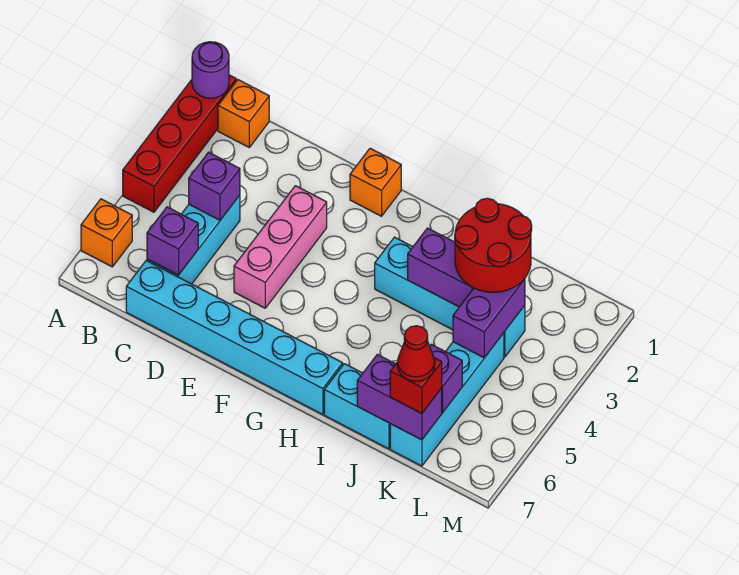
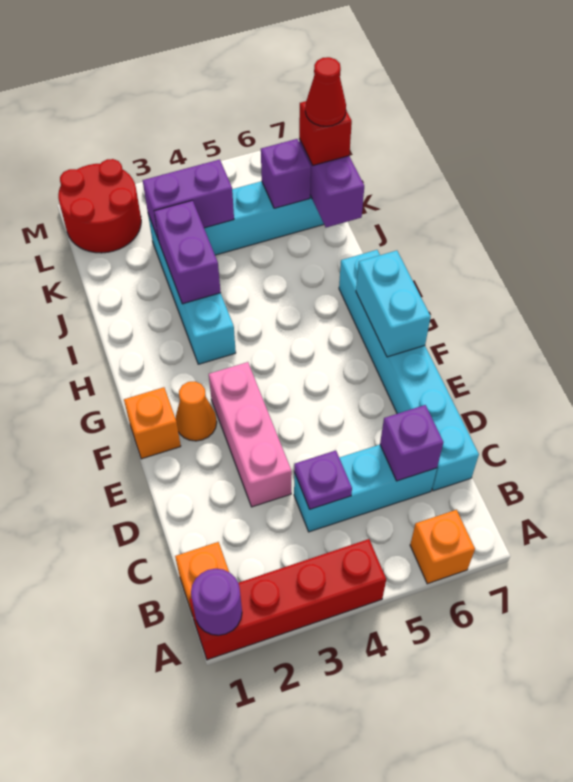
purple 1x1 brick [189,152,240,220] -> purple 1x1 plate [294,451,352,509]
pink 1x3 brick [234,186,327,308] -> pink 1x3 brick turned to [209,362,292,507]
none -> orange 1x1 cone [175,381,217,441]
cyan 1x2 brick [324,364,390,449] -> cyan 1x2 brick moved to [356,251,431,357]
red 2x2 round brick [455,198,532,292] -> red 2x2 round brick moved to [58,159,141,253]

